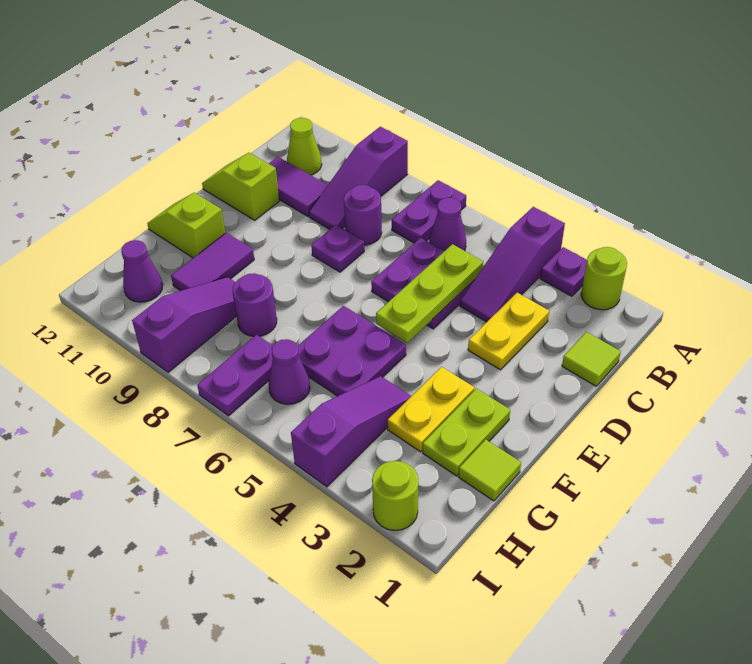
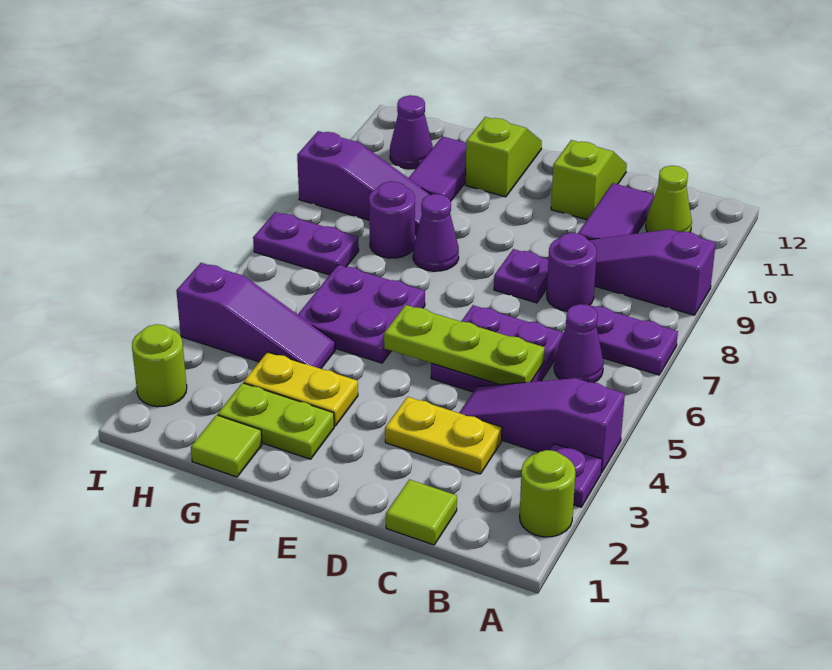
purple 1x2 tile [171,233,254,291] -> purple 1x2 tile turned to [409,136,466,201]
purple 1x1 cone [269,339,310,404] -> purple 1x1 cone moved to [413,194,459,271]

